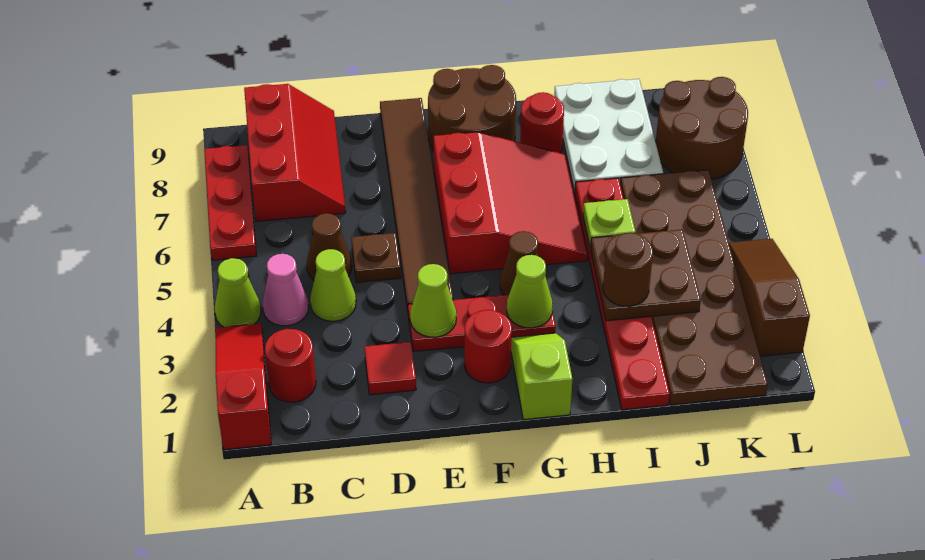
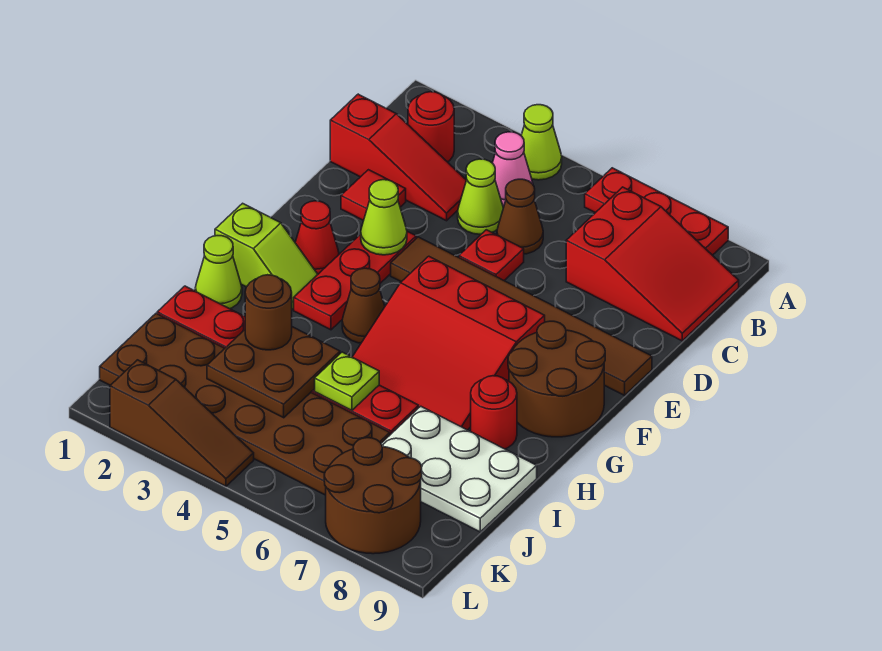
red 1x3 slope [215,323,271,450] -> red 1x3 slope moved to [330,94,466,221]
red 2x3 slope [244,84,346,221] -> red 2x3 slope turned to [566,187,739,341]
brown 1x1 plate [351,233,401,283] -> red 1x1 plate [459,230,524,280]
red 1x1 round brick [465,310,512,383] -> red 1x1 cone [295,201,339,274]
lime 1x1 cone [507,255,553,328] -> lime 1x1 cone moved to [195,236,242,309]

